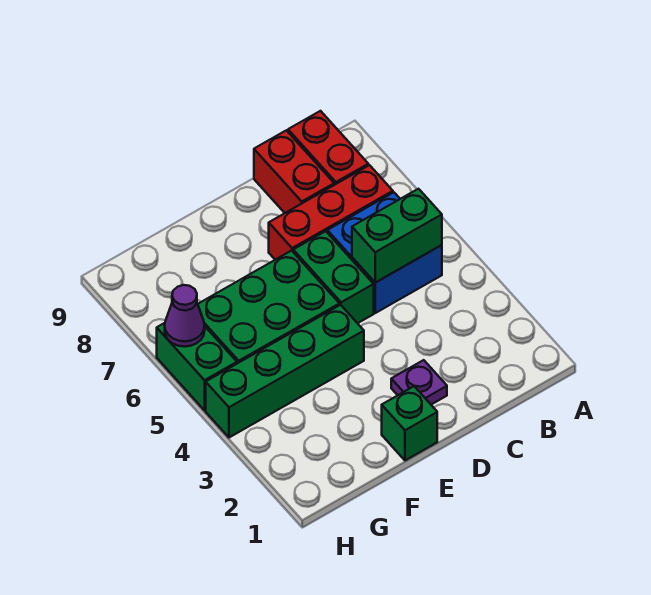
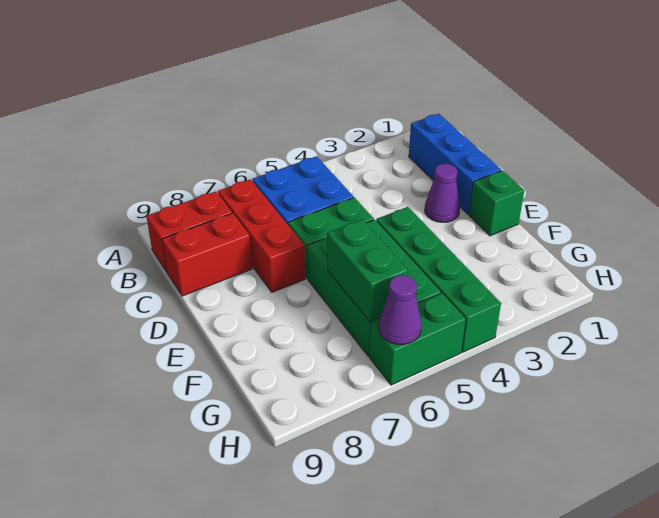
none -> blue 1x3 brick [409,114,501,214]
green 1x2 brick [352,189,442,283] -> green 1x2 brick moved to [327,219,408,321]
purple 1x1 plate [391,360,447,405] -> purple 1x1 cone [425,164,460,222]

